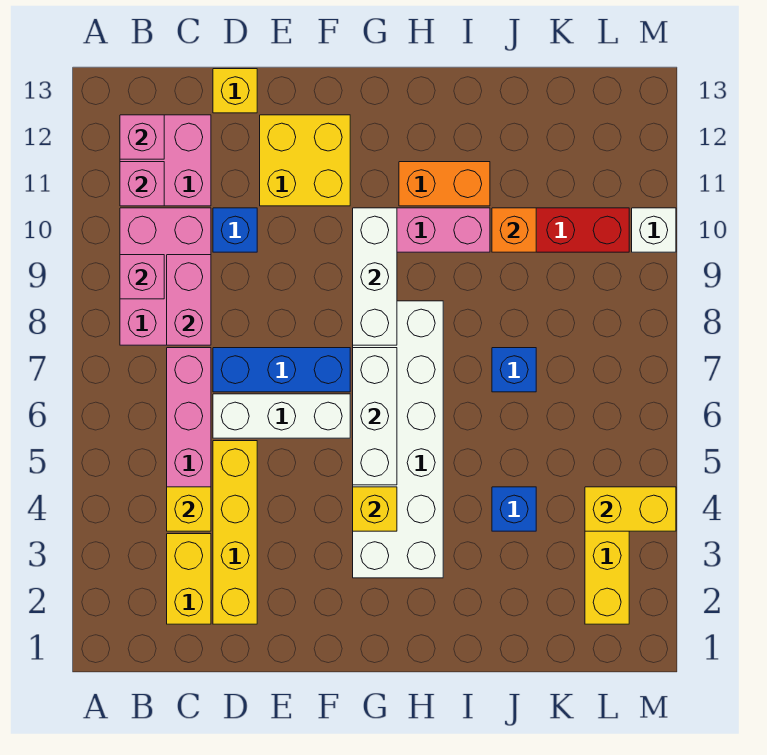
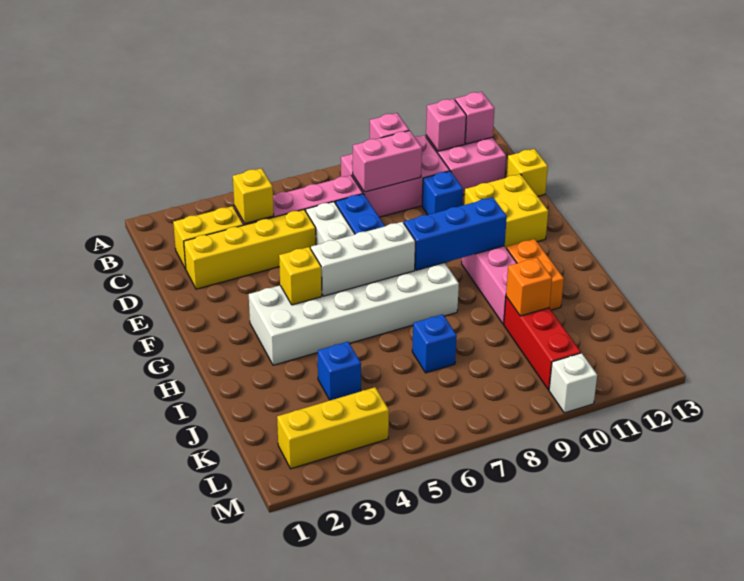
white 1x3 brick [353,208,397,345] -> blue 1x3 brick [404,197,507,270]
yellow 1x2 brick [585,487,676,531] -> none

